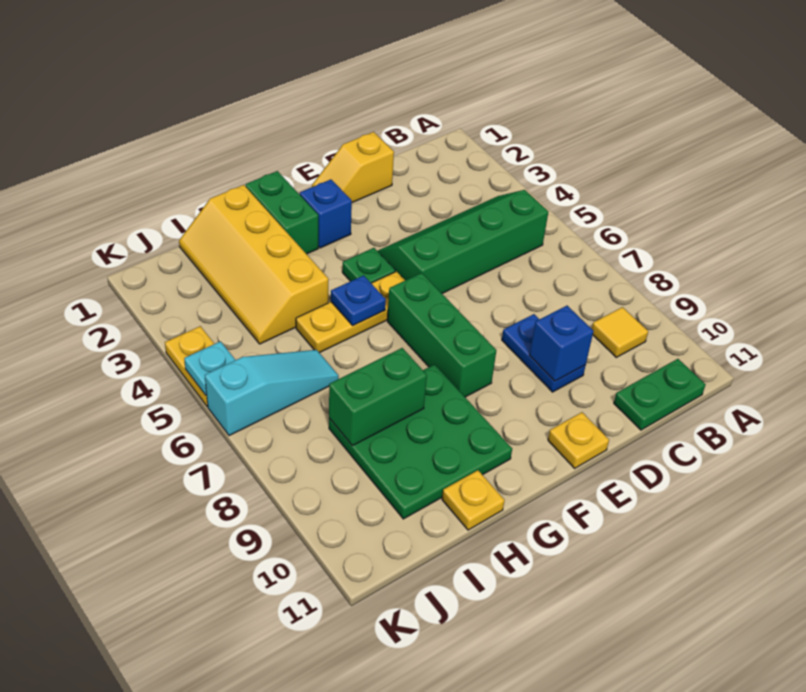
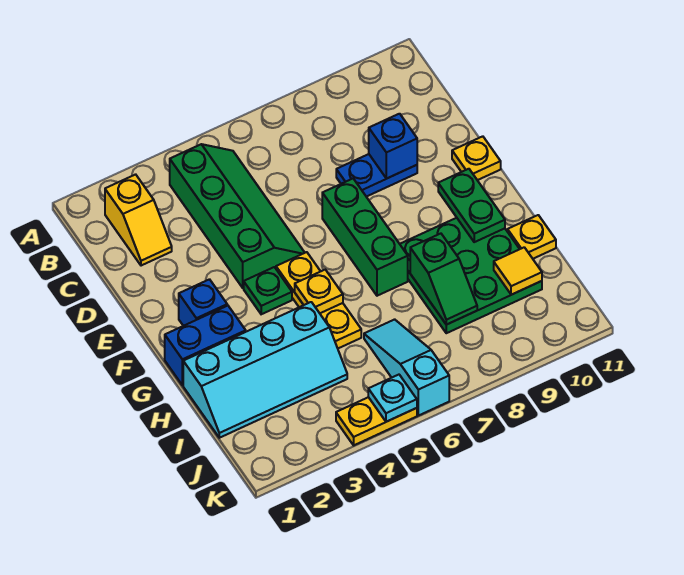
green 2x4 slope [378,190,548,293] -> green 2x4 slope turned to [170,144,305,288]
yellow 1x1 tile [592,307,648,357] -> yellow 1x1 tile moved to [494,247,542,295]
green 1x2 plate [614,359,706,430] -> green 1x2 plate moved to [438,169,505,242]
yellow 1x2 slope [312,132,394,203] -> yellow 1x2 slope moved to [105,174,172,266]
green 1x3 brick [387,273,496,397] -> green 1x3 brick turned to [322,179,408,296]
green 1x2 brick [245,171,318,254] -> blue 1x2 brick [165,306,246,385]
blue 1x1 plate [331,275,386,325] -> yellow 1x1 plate [295,270,343,313]
yellow 2x4 slope [179,185,328,344] -> cyan 2x4 slope [183,302,347,438]
green 1x2 brick [329,348,427,446] -> green 1x2 slope [410,234,477,325]

